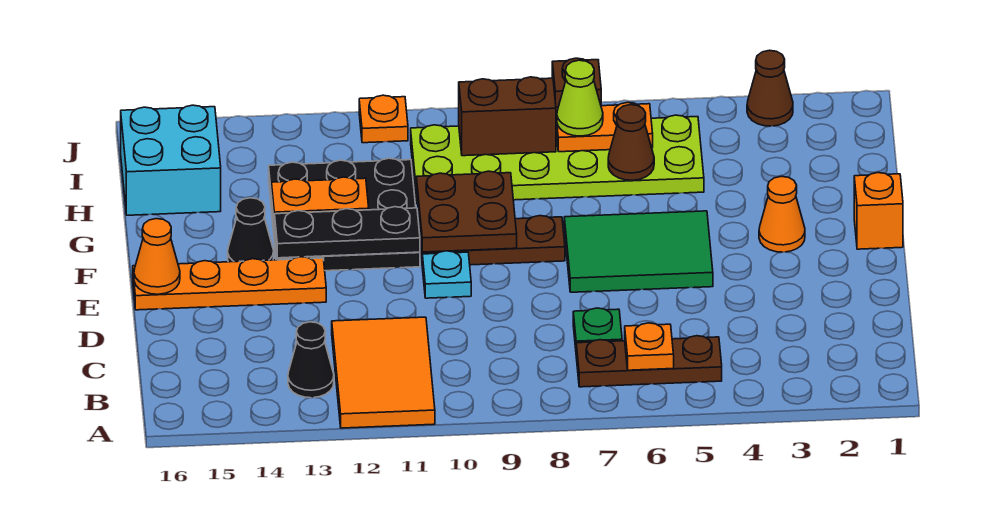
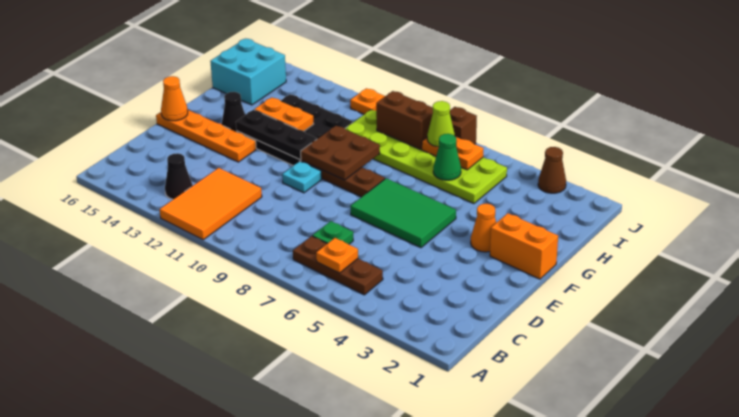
orange 1x1 brick [854,173,903,249] -> orange 1x2 brick [490,213,558,279]
brown 1x1 cone [608,105,654,180] -> green 1x1 cone [433,134,461,180]

